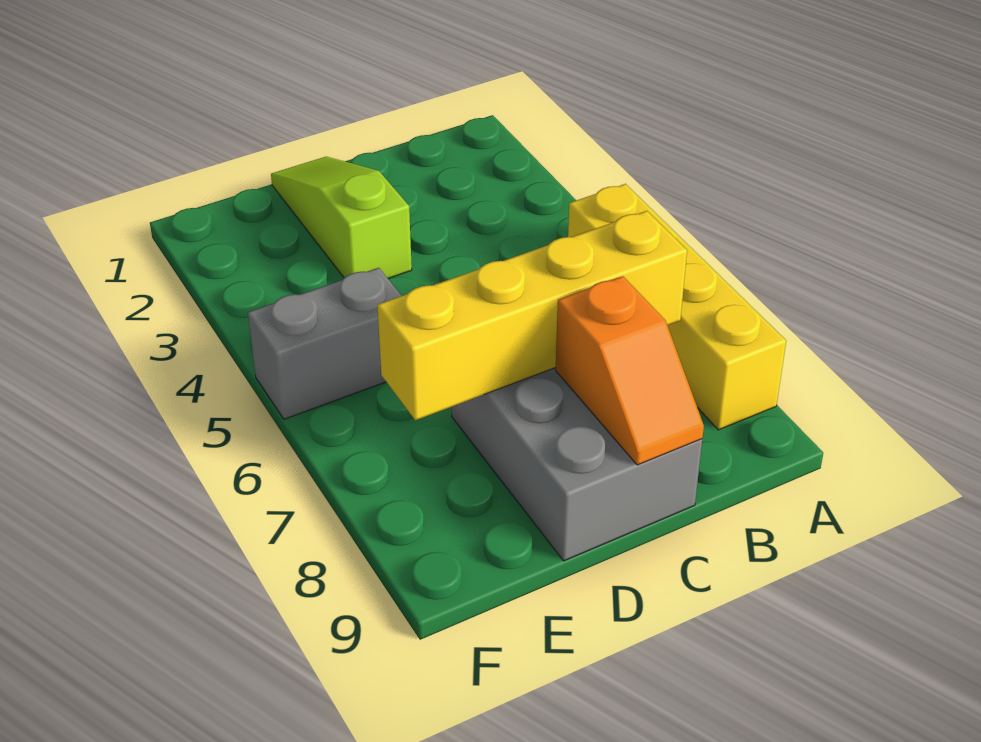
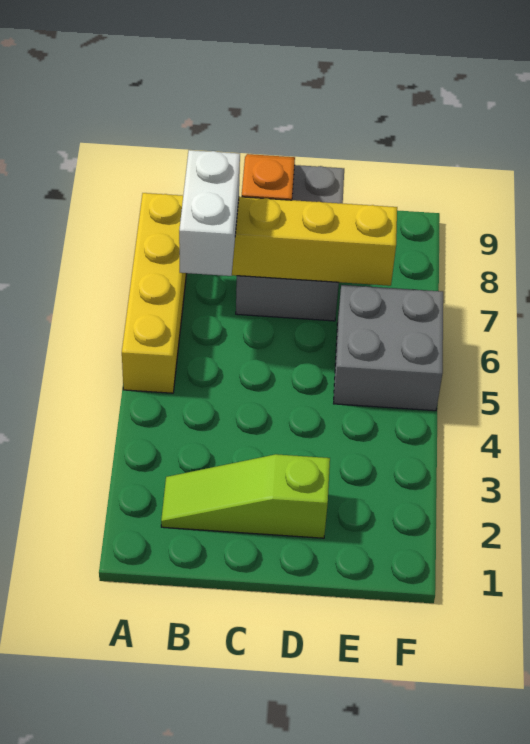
none -> white 1x2 brick [179,150,240,276]
lime 1x3 slope [271,157,412,279] -> lime 1x3 slope turned to [161,454,330,538]
grey 1x2 brick [248,268,402,419] -> grey 2x2 brick [334,285,443,411]

